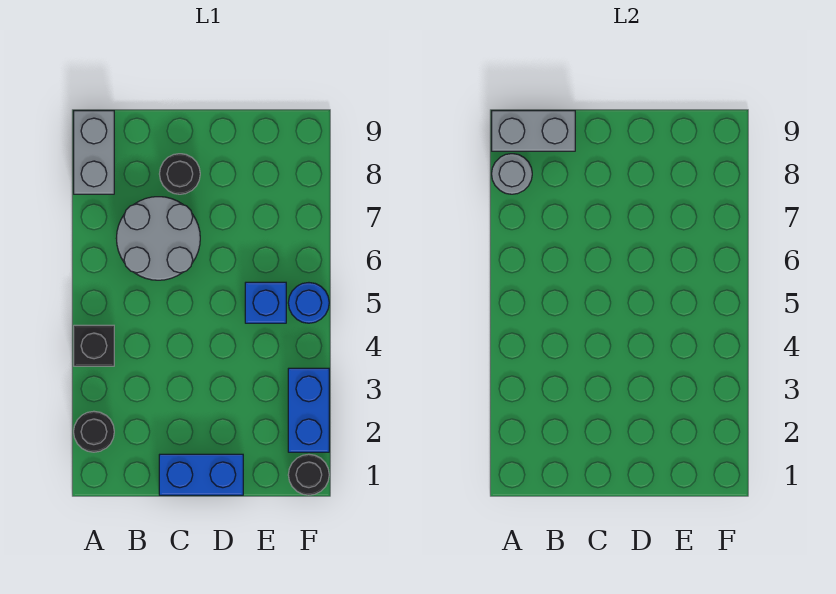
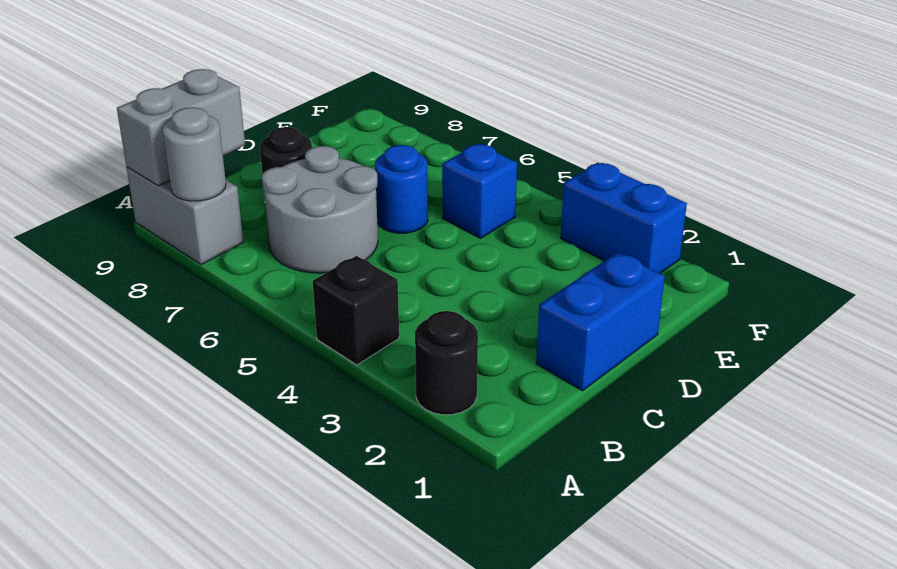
black 1x1 round brick [288,454,329,495] -> none
blue 1x1 round brick [288,283,329,323] -> blue 1x1 round brick moved to [375,145,428,233]

